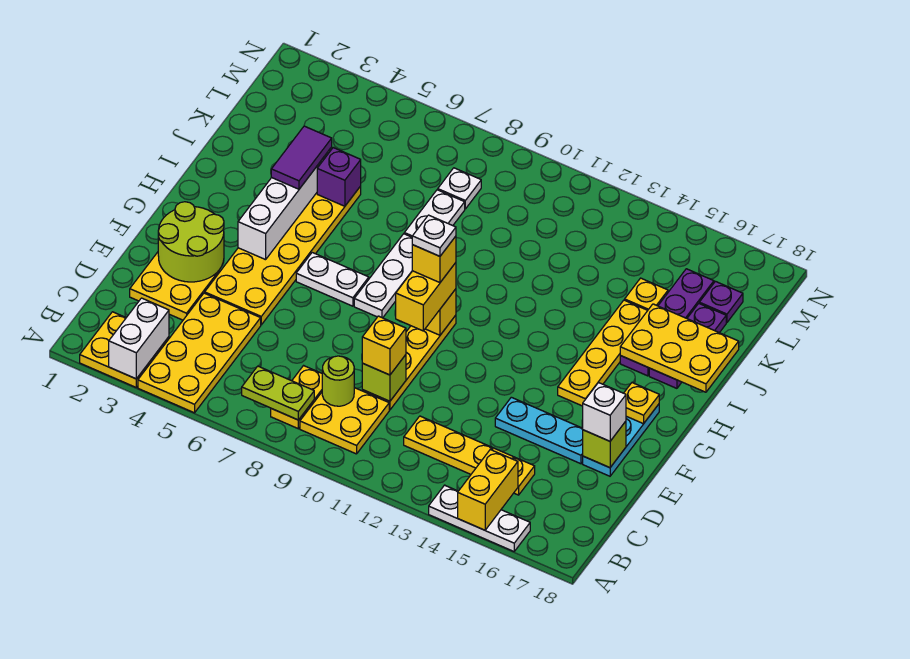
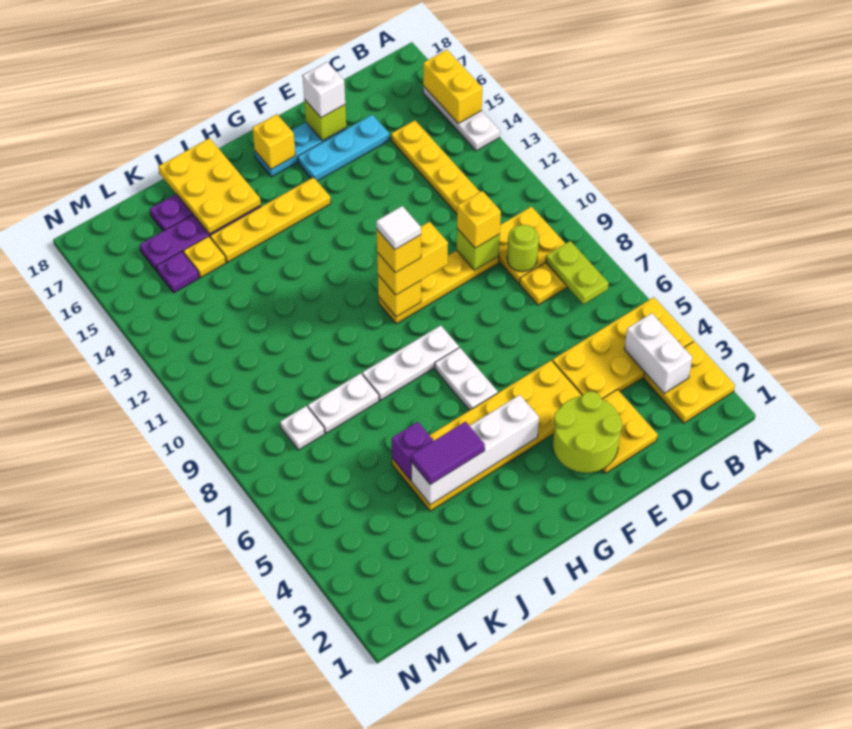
white 1x2 brick [109,298,169,379] -> white 1x2 brick turned to [624,313,692,393]
yellow 1x2 brick [458,450,518,530] -> yellow 1x2 brick turned to [423,50,482,124]
cyan 1x3 plate [495,397,583,464] -> cyan 1x3 plate turned to [298,115,389,181]
white 1x1 plate [412,215,456,256] -> white 1x1 tile [376,206,421,249]
yellow 1x1 plate [624,383,659,424] -> yellow 1x1 brick [252,114,295,169]
purple 1x1 plate [699,281,743,323] -> purple 1x1 plate moved to [156,252,199,293]

